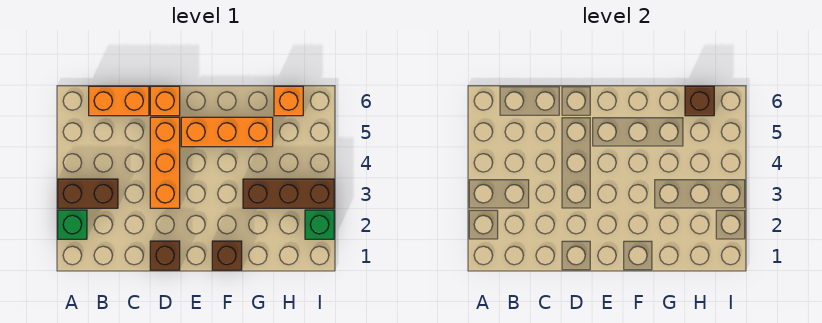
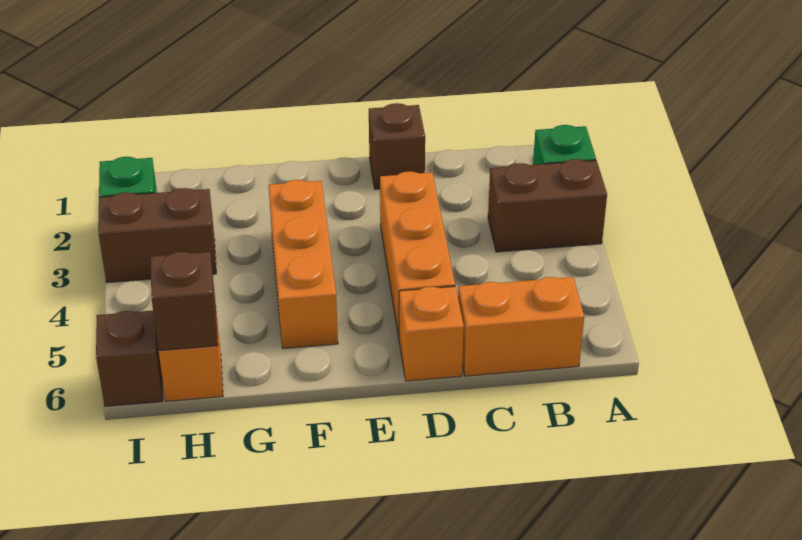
orange 1x3 brick [181,117,273,147] -> orange 1x3 brick turned to [269,180,338,349]
brown 1x1 brick [212,241,242,270] -> brown 1x1 brick moved to [96,311,163,407]
brown 1x3 brick [243,179,334,208] -> brown 1x2 brick [98,188,216,283]

